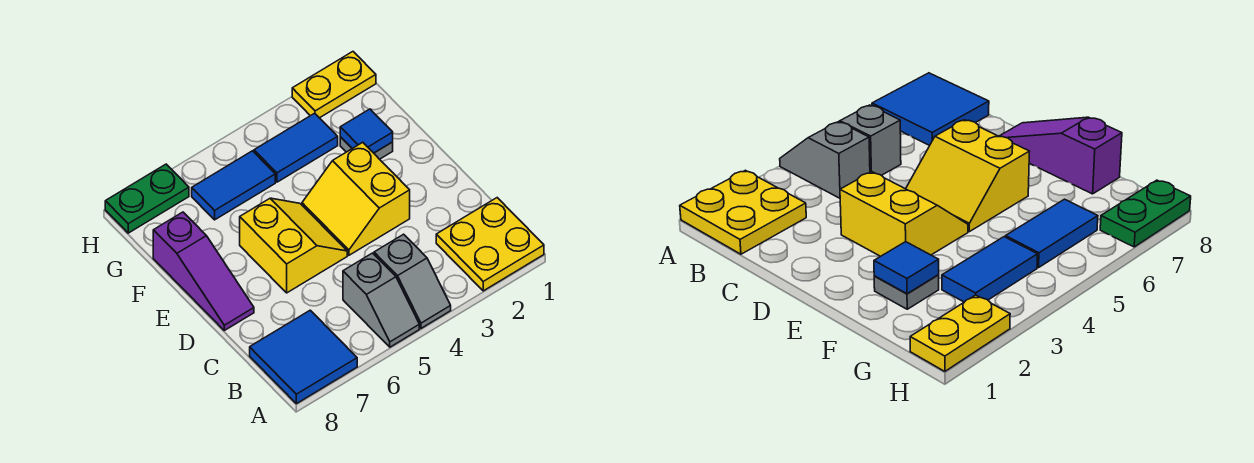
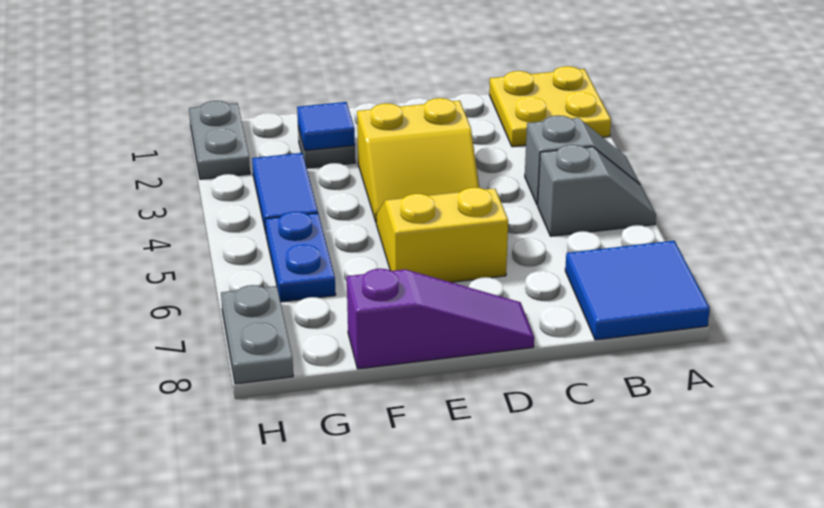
blue 1x2 tile [192,151,275,220] -> blue 1x2 plate [265,211,336,302]
yellow 1x2 plate [292,52,376,118] -> grey 1x2 plate [189,101,250,179]
green 1x2 plate [105,164,189,233] -> grey 1x2 plate [221,285,293,384]

